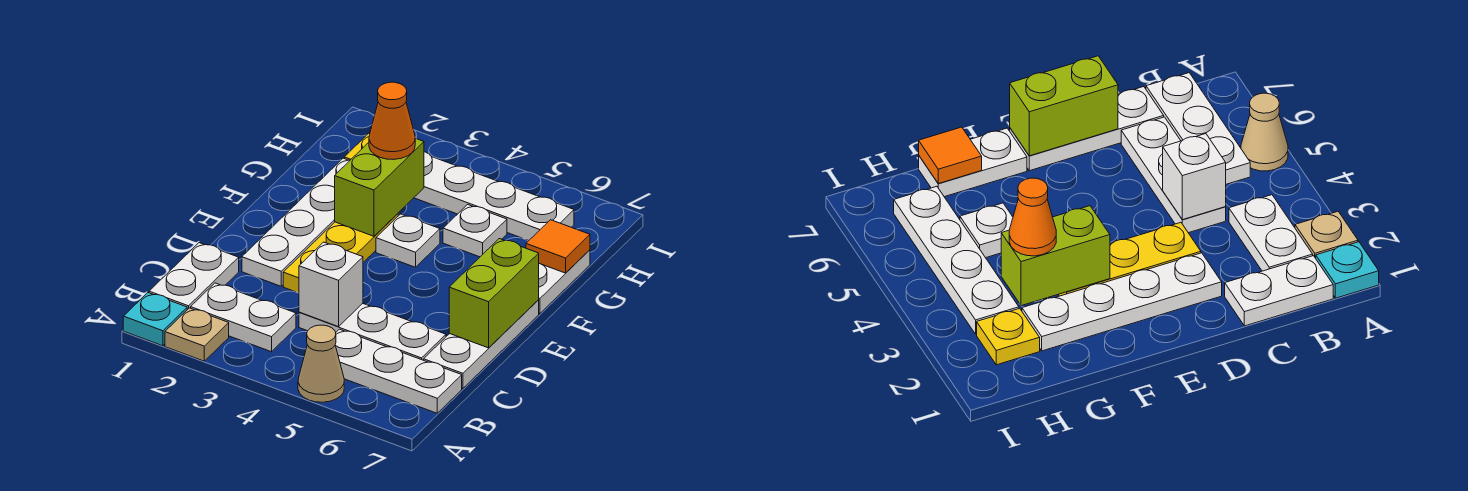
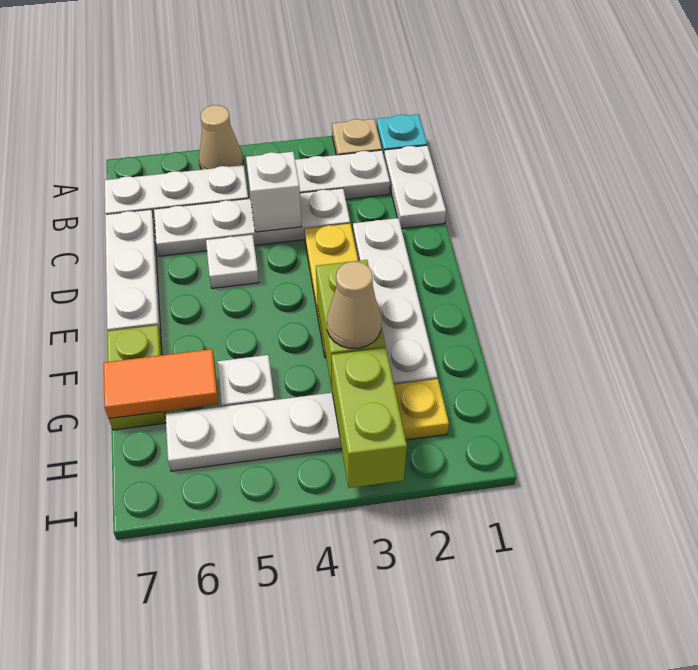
white 1x3 plate [299,304,446,360] -> white 1x4 plate [154,188,350,256]
lime 1x2 brick [449,239,539,348] -> lime 1x2 brick moved to [331,348,407,488]
white 1x1 plate [376,214,440,267] -> white 1x1 plate moved to [206,235,259,288]
white 1x2 plate [539,250,590,314] -> lime 1x2 plate [107,325,166,430]
orange 1x1 cone [369,82,415,160] -> tan 1x1 cone [327,262,381,348]
orange 1x1 tile [526,220,590,273] -> orange 1x2 tile [104,349,218,418]

